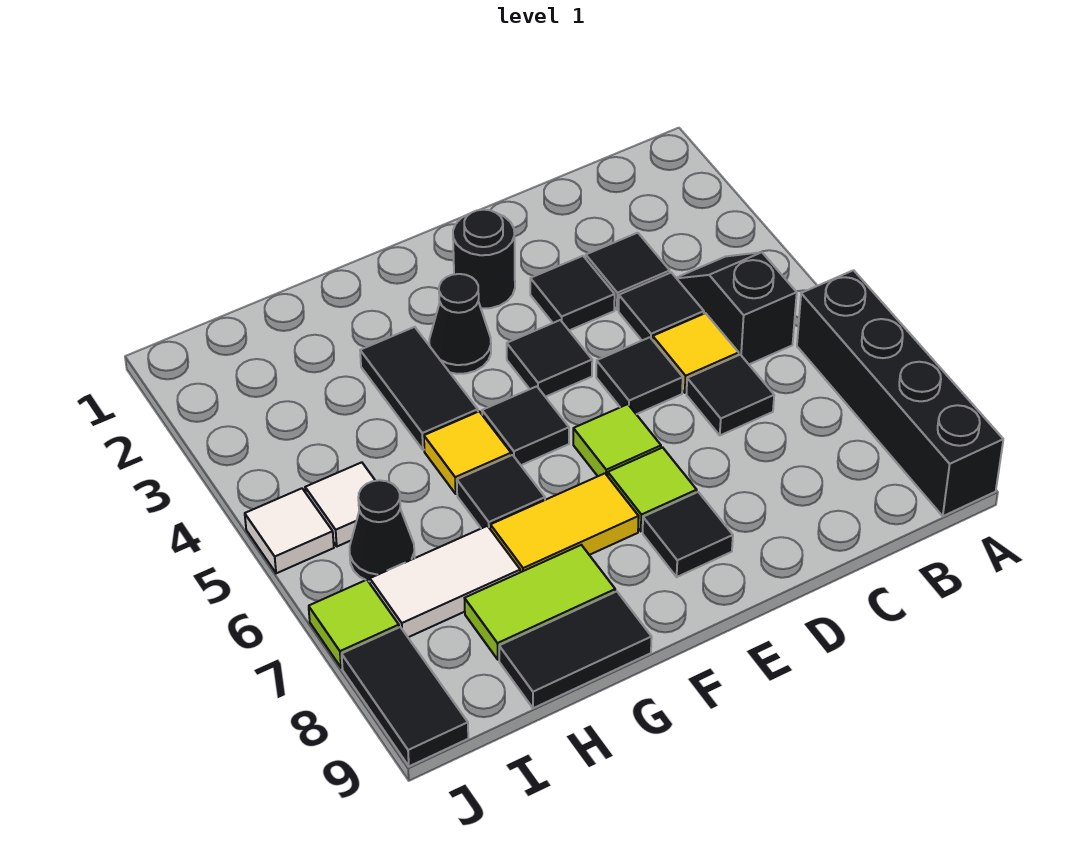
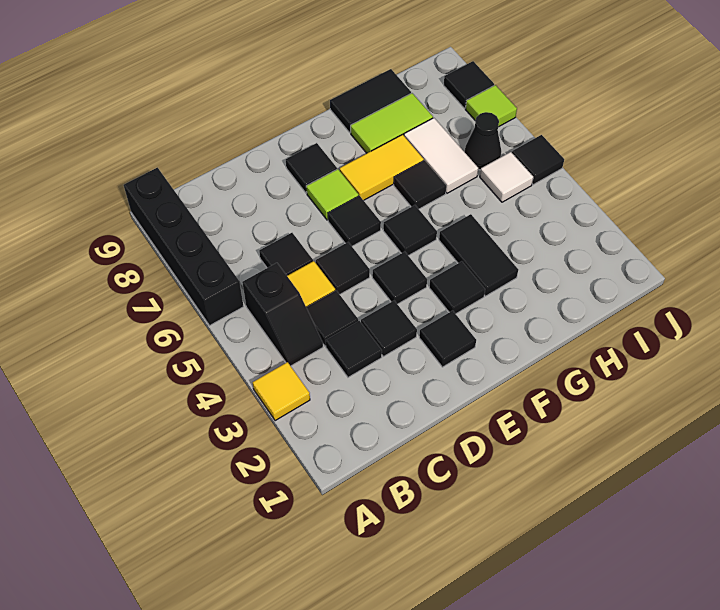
black 1x1 round brick [453,210,515,309] -> black 1x1 tile [419,311,476,367]
lime 1x1 tile [573,404,661,476] -> black 1x1 tile [328,196,381,246]
black 1x1 cone [429,274,491,374] -> black 1x1 tile [429,261,485,314]
yellow 1x1 tile [424,412,511,494] -> yellow 1x1 tile moved to [253,362,310,421]
white 1x2 tile [370,526,520,637] -> white 1x2 tile turned to [404,118,478,193]
white 1x1 tile [245,488,334,573] -> black 1x1 tile [512,135,564,185]
black 1x2 tile [342,627,468,766] -> black 1x1 tile [444,61,494,108]

